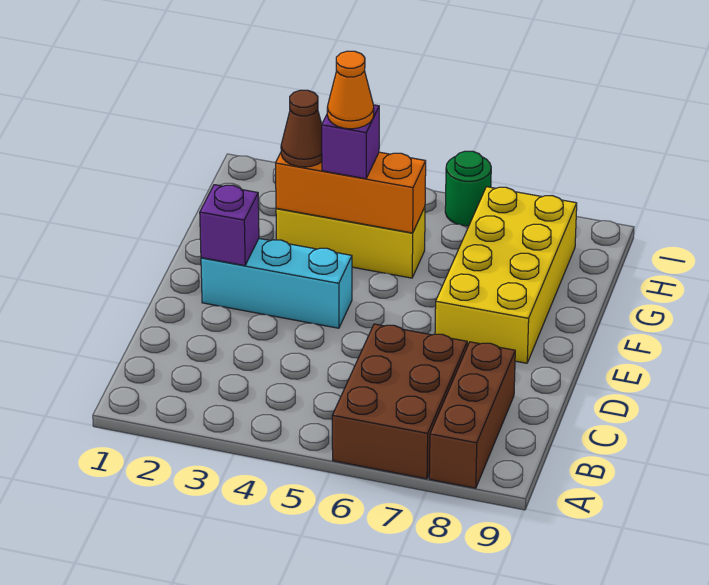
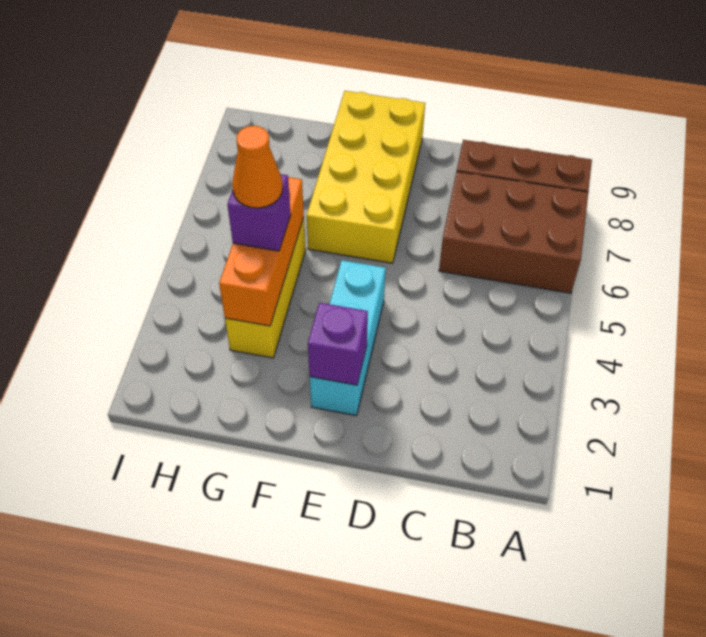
yellow 2x4 brick [435,187,577,363] -> yellow 2x4 brick turned to [307,91,425,263]
brown 1x1 cone [281,90,322,167] -> none
green 1x1 round brick [445,151,491,226] -> none

